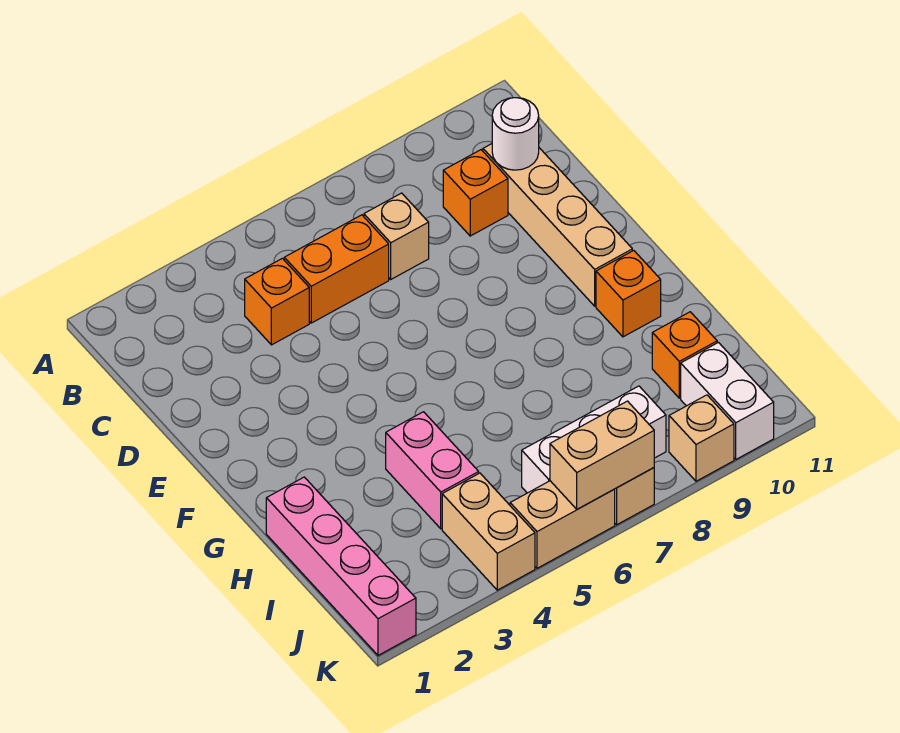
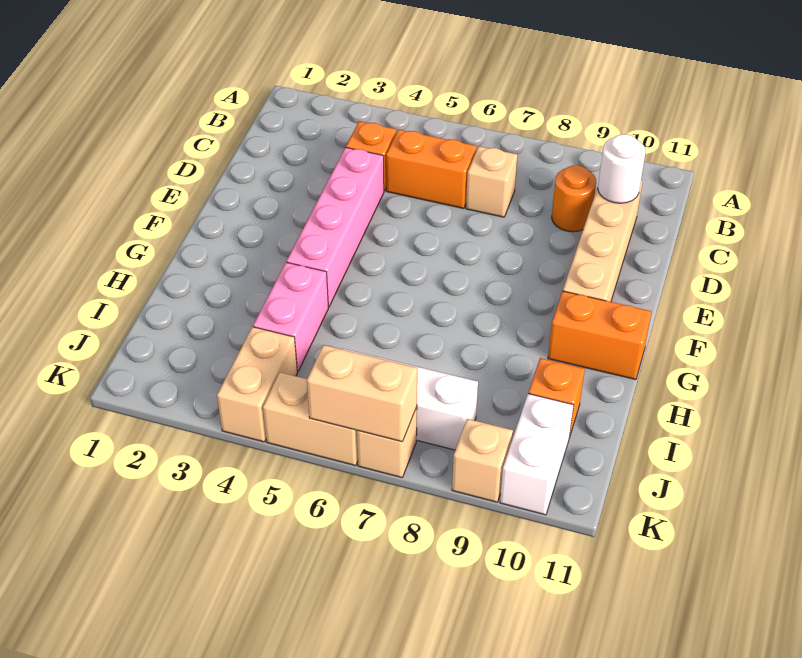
orange 1x1 brick [443,150,508,236] -> orange 1x1 round brick [552,165,596,232]
orange 1x1 brick [596,251,661,337] -> orange 1x2 brick [548,291,652,380]
pink 1x4 brick [266,477,416,655] -> pink 1x4 brick moved to [287,147,384,307]

